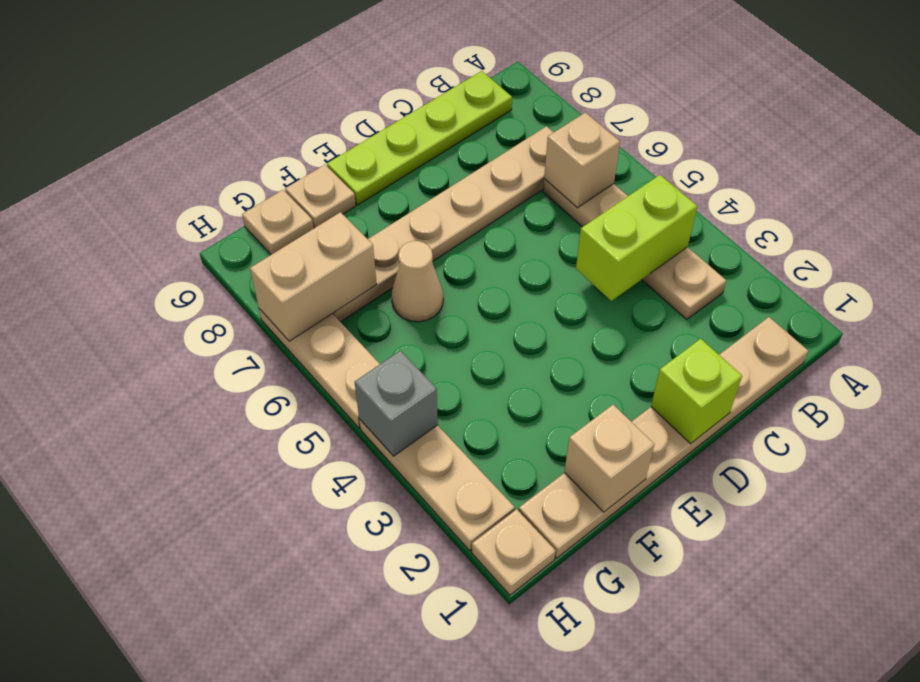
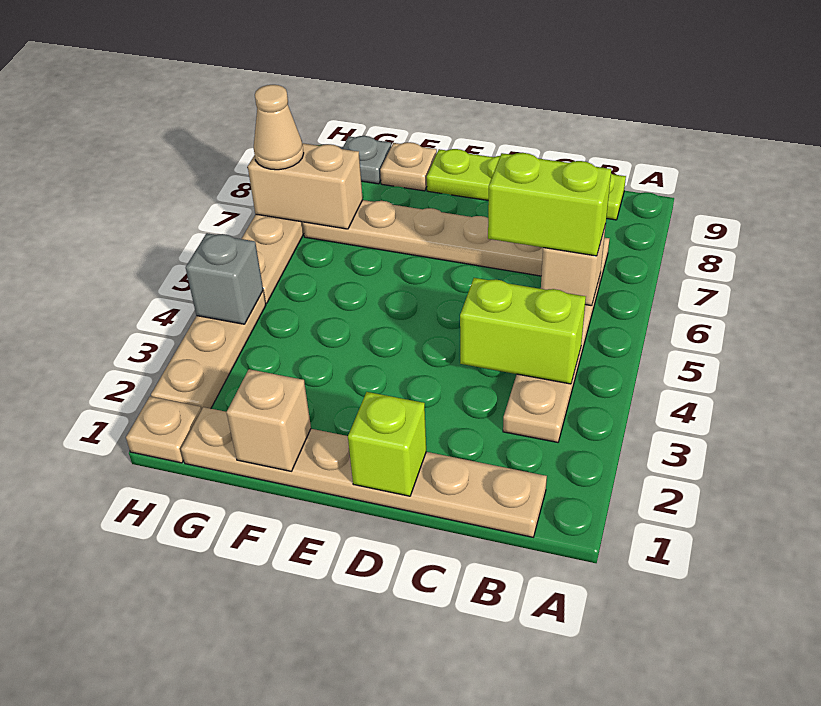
none -> lime 1x2 brick [488,153,611,256]
tan 1x1 cone [391,241,443,322] -> tan 1x1 cone moved to [254,85,304,170]
tan 1x1 plate [242,190,314,255] -> grey 1x1 plate [342,136,391,184]

